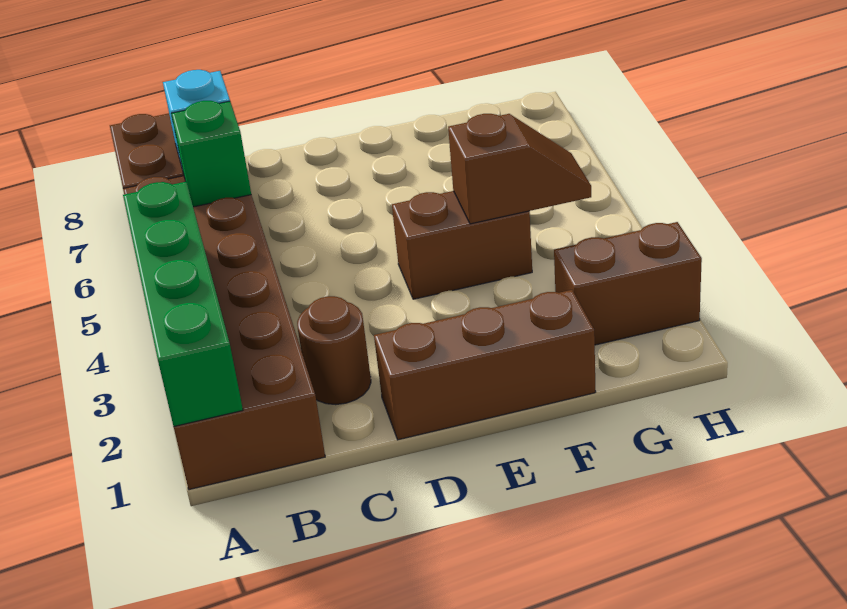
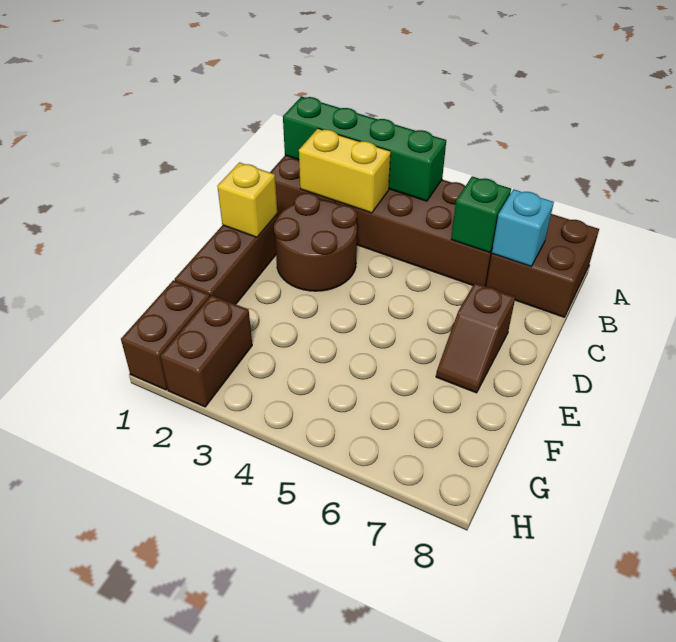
none -> yellow 1x2 brick [299,129,391,213]
brown 1x1 round brick [297,296,371,405] -> brown 2x2 round brick [273,193,357,291]
none -> yellow 1x1 brick [218,163,277,237]
brown 1x2 brick [392,191,532,299] -> brown 1x2 brick moved to [121,280,210,390]
brown 1x2 slope [448,114,591,224] -> brown 1x2 slope moved to [436,283,515,393]

